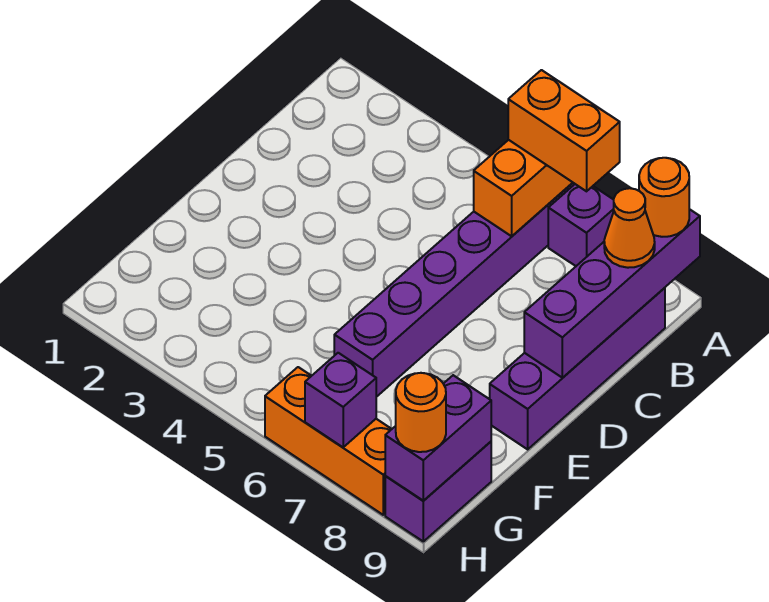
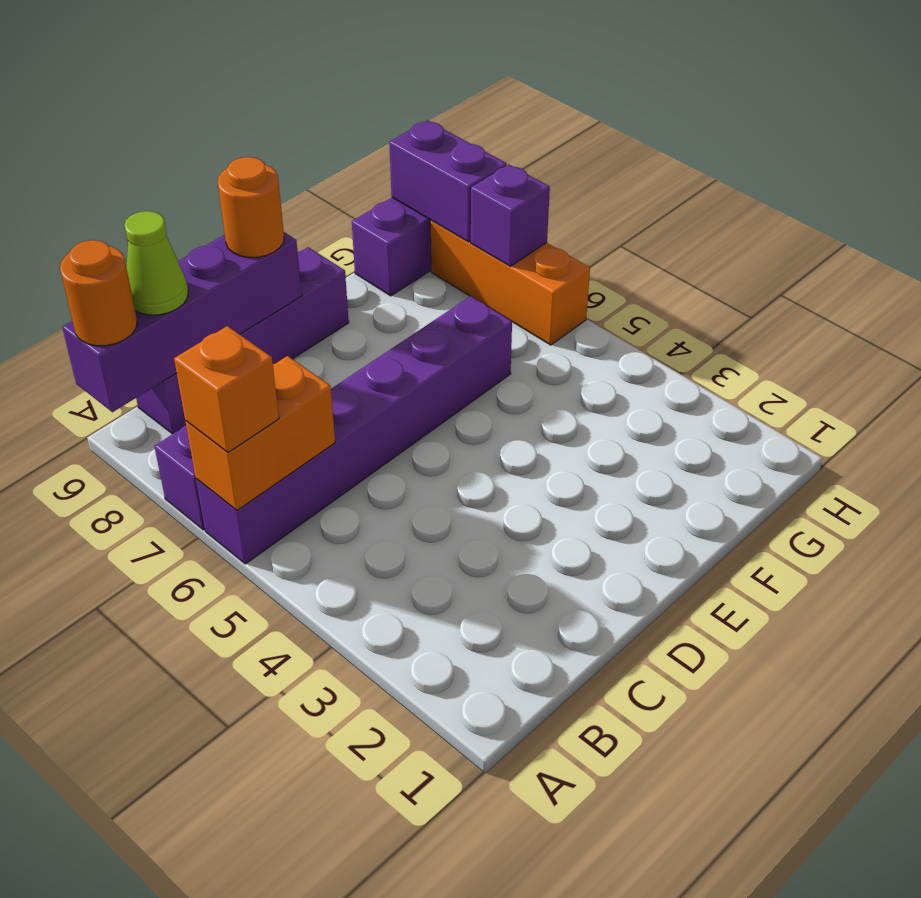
orange 1x2 brick [508,70,620,191] -> orange 1x1 brick [174,326,279,452]
orange 1x1 cone [604,188,655,268] -> lime 1x1 cone [124,211,188,315]
purple 1x2 brick [385,375,491,501] -> purple 1x2 brick turned to [389,120,507,242]
orange 1x1 round brick [396,373,446,452] -> orange 1x1 round brick moved to [218,157,284,257]

